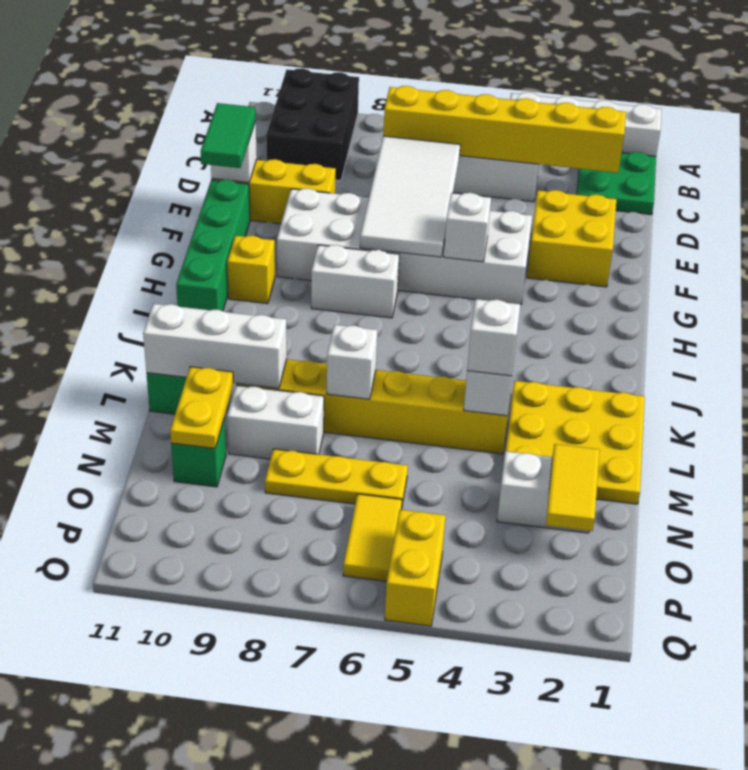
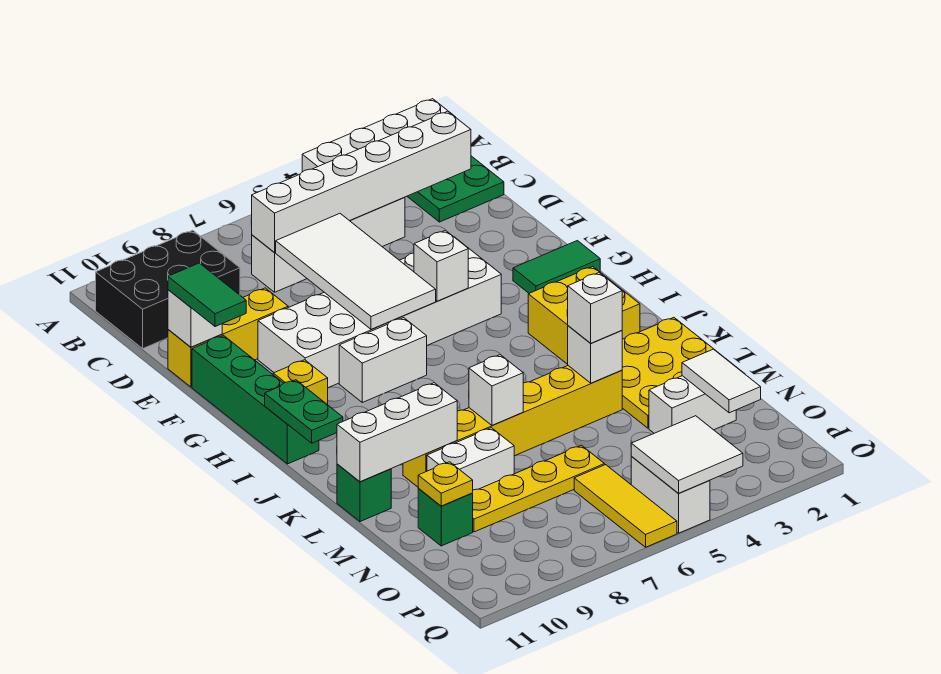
black 2x3 brick [266,68,359,180] -> black 2x3 brick turned to [96,230,240,348]
yellow 1x6 brick [383,86,626,173] -> white 1x6 brick [251,111,471,253]
yellow 2x2 brick [527,190,616,287] -> yellow 2x2 brick moved to [528,266,640,364]
none -> green 1x2 tile [513,241,600,293]
none -> green 1x2 plate [265,380,343,443]
yellow 1x2 plate [170,367,234,448] -> yellow 1x1 plate [418,462,473,506]
yellow 1x2 tile [546,444,600,531] -> white 1x2 tile [682,349,761,413]
yellow 1x3 plate [265,449,408,509] -> yellow 1x4 plate [473,445,605,532]
yellow 1x2 tile [343,494,402,581] -> yellow 1x3 tile [574,465,677,547]
none -> white 2x2 tile [631,416,743,493]
yellow 1x2 brick [385,509,446,626] -> white 1x2 brick [631,457,710,533]

